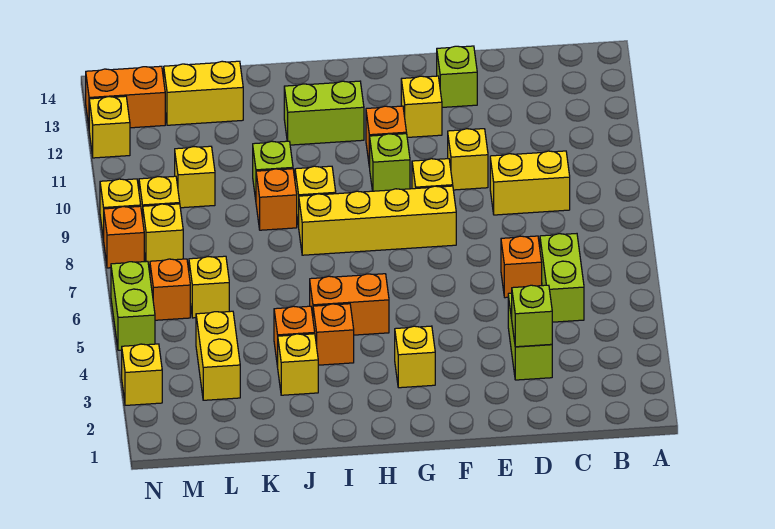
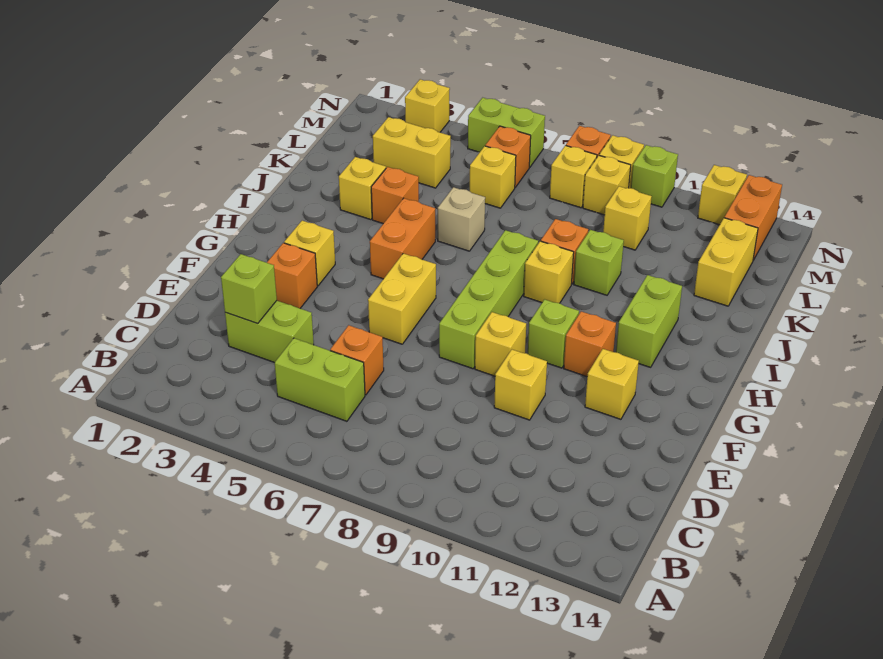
yellow 1x2 brick [490,151,570,215] -> yellow 1x2 brick moved to [368,253,436,344]
lime 1x1 brick [437,46,477,107] -> lime 1x1 brick moved to [631,145,678,207]
yellow 1x4 brick [299,186,456,255] -> lime 1x4 brick [439,230,538,369]
orange 1x1 brick [313,304,354,365] -> orange 1x1 brick moved to [267,243,317,308]
none -> tan 1x1 brick [438,187,485,251]

